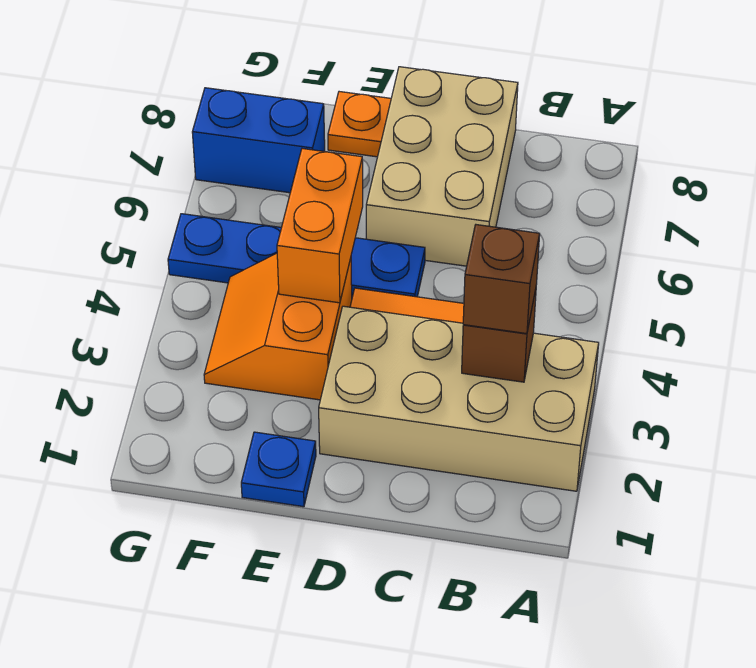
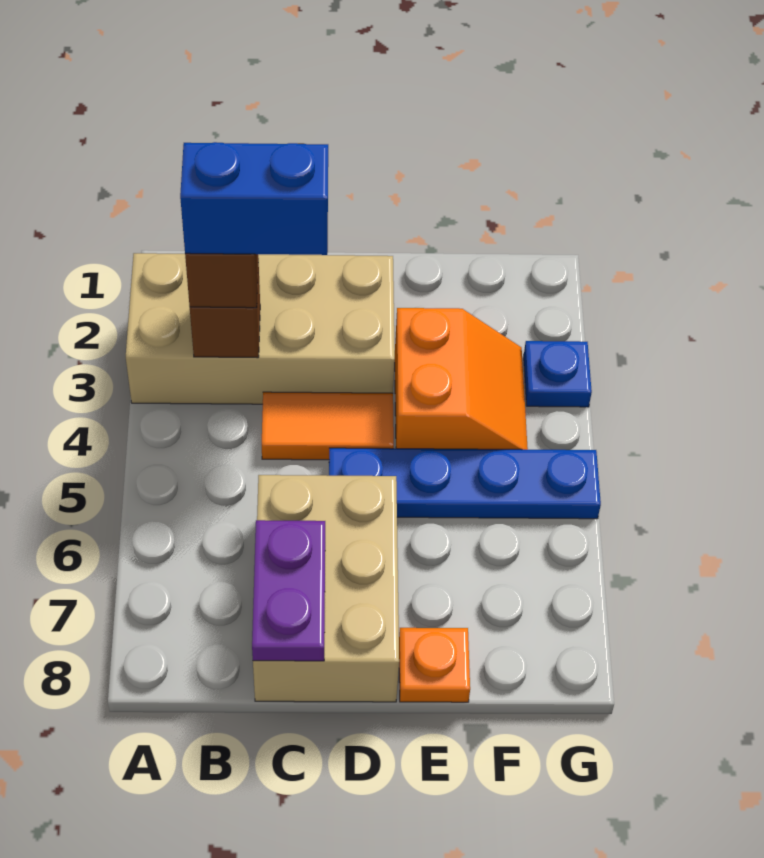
none -> purple 1x2 plate [252,520,325,661]
blue 1x1 plate [241,432,316,507] -> blue 1x1 plate moved to [524,341,592,407]
orange 1x2 brick [277,149,363,303] -> none
blue 1x2 brick [192,88,325,193] -> blue 1x2 brick moved to [180,142,328,255]

